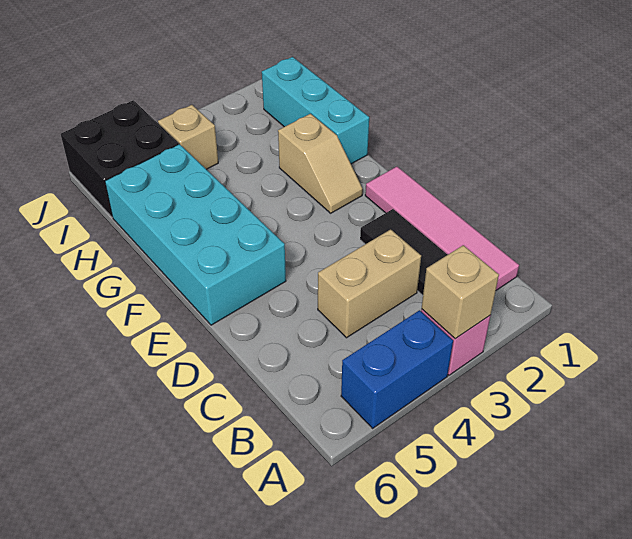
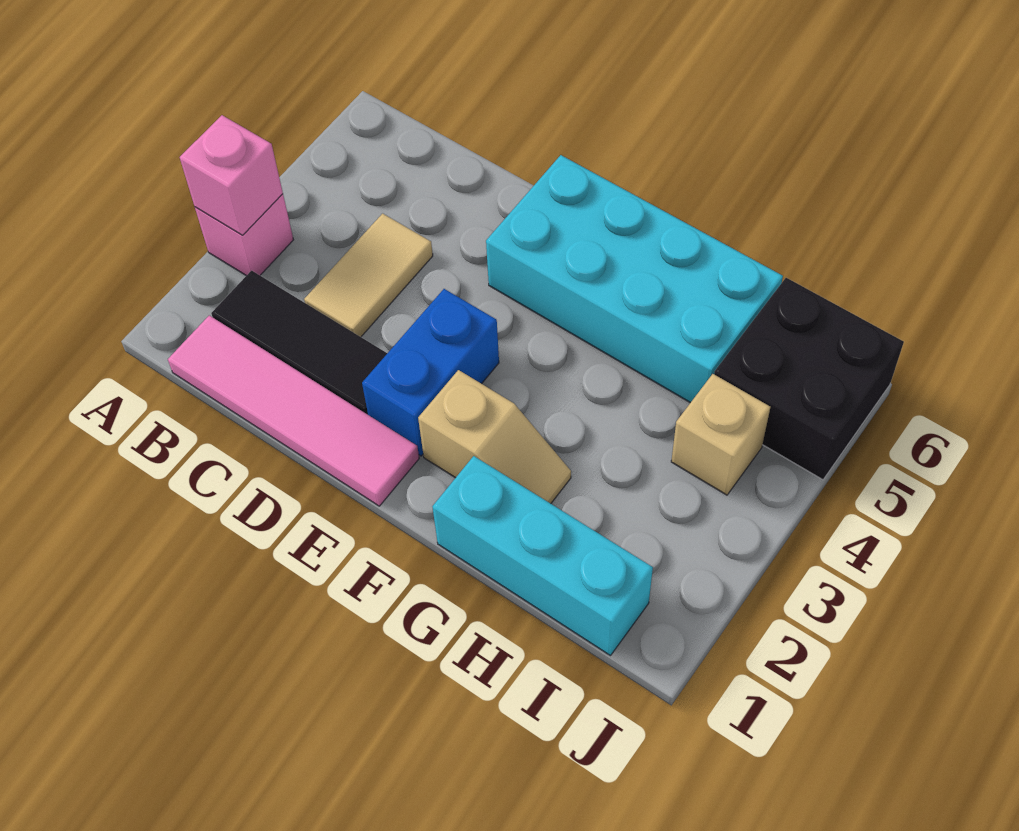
tan 1x1 brick [422,245,499,339] -> pink 1x1 brick [180,115,283,235]
blue 1x2 brick [341,310,453,428] -> blue 1x2 brick moved to [362,289,499,456]
tan 1x2 brick [318,229,421,338] -> tan 1x2 tile [304,214,433,337]
tan 1x2 slope [278,114,363,213] -> tan 1x2 slope turned to [418,370,571,504]

